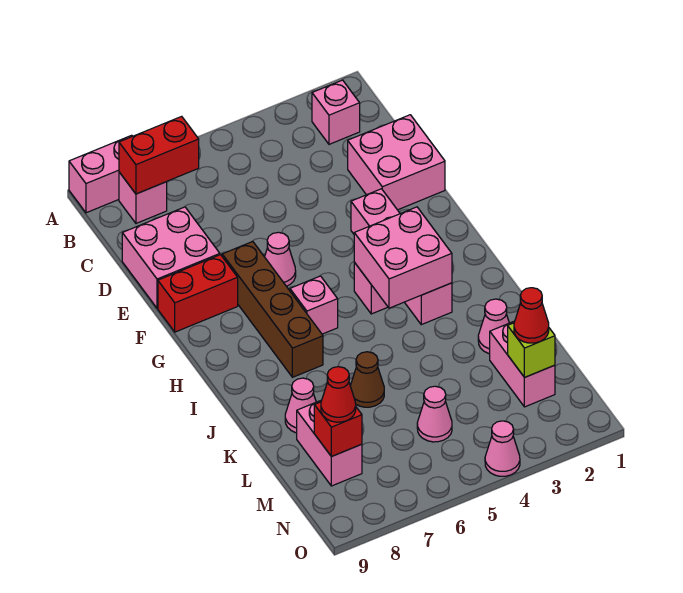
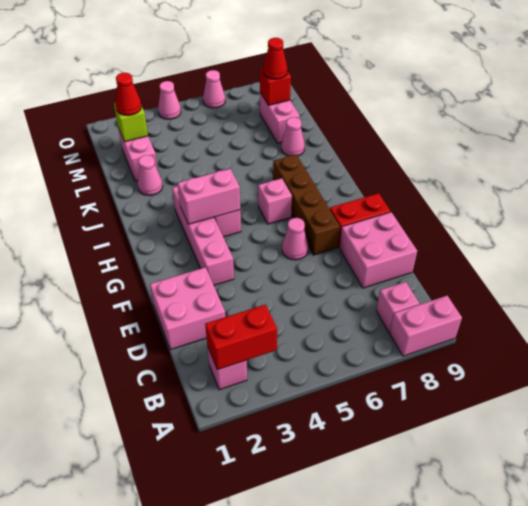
red 1x2 brick [119,116,199,194] -> red 1x2 brick moved to [205,305,277,370]
pink 2x2 brick [354,207,452,308] -> pink 1x2 brick [178,169,240,224]
brown 1x1 cone [350,352,384,407] -> none
pink 1x1 cone [417,386,452,442] -> pink 1x1 cone moved to [203,70,225,108]

